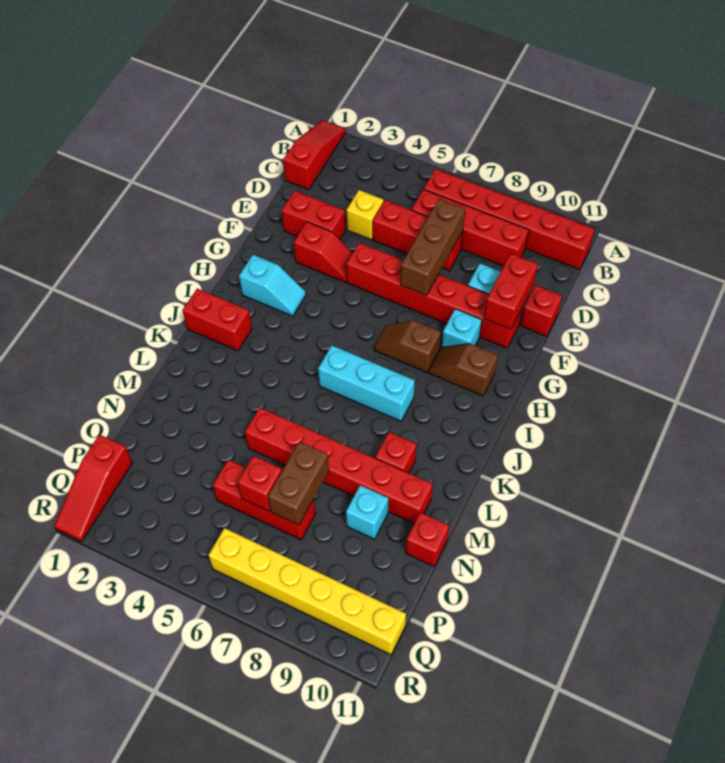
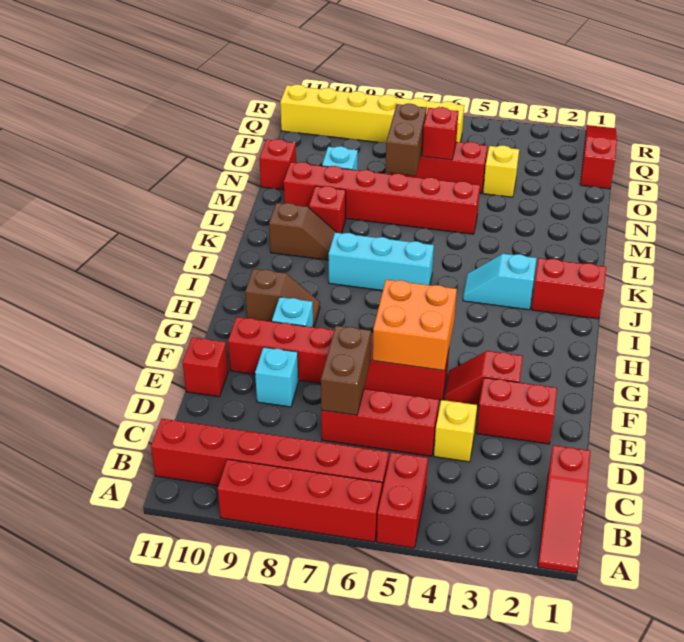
red 1x4 brick [412,189,529,266] -> red 1x4 brick moved to [218,459,382,542]
brown 1x3 brick [400,199,465,295] -> brown 1x2 brick [321,326,371,415]
red 1x2 brick [484,253,538,330] -> red 1x2 brick moved to [377,452,428,548]
none -> orange 2x2 brick [373,280,457,371]
cyan 1x2 slope [239,255,306,316] -> cyan 1x2 slope moved to [463,254,537,310]
brown 1x2 slope [374,321,441,372] -> brown 1x2 slope moved to [269,203,337,260]
none -> yellow 1x1 brick [483,146,519,197]

